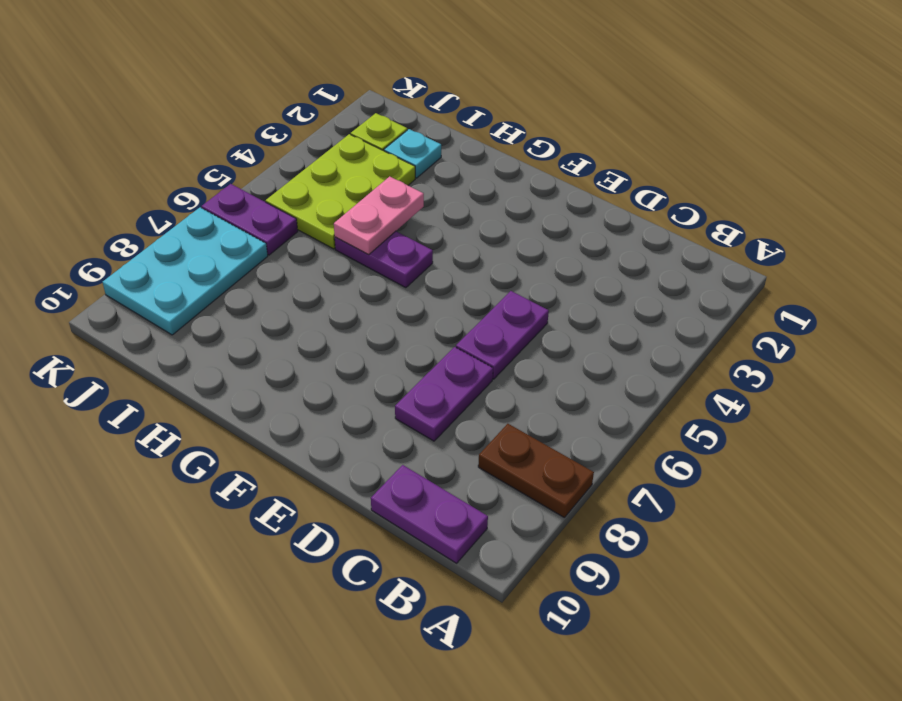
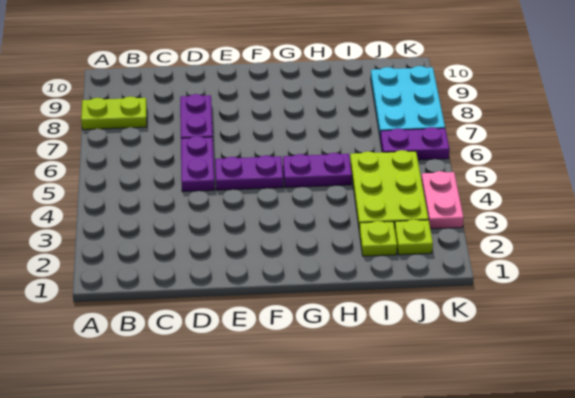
brown 1x2 plate [478,424,594,517] -> lime 1x2 plate [81,97,147,130]
purple 1x2 plate [371,465,488,563] -> purple 1x2 plate moved to [215,155,283,190]
pink 1x2 plate [334,176,424,254] -> pink 1x2 plate moved to [421,171,464,229]
cyan 1x1 plate [384,129,441,178] -> lime 1x1 plate [359,221,397,256]

